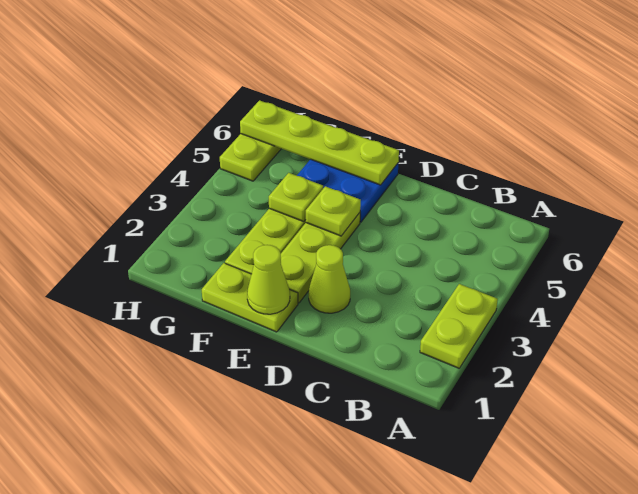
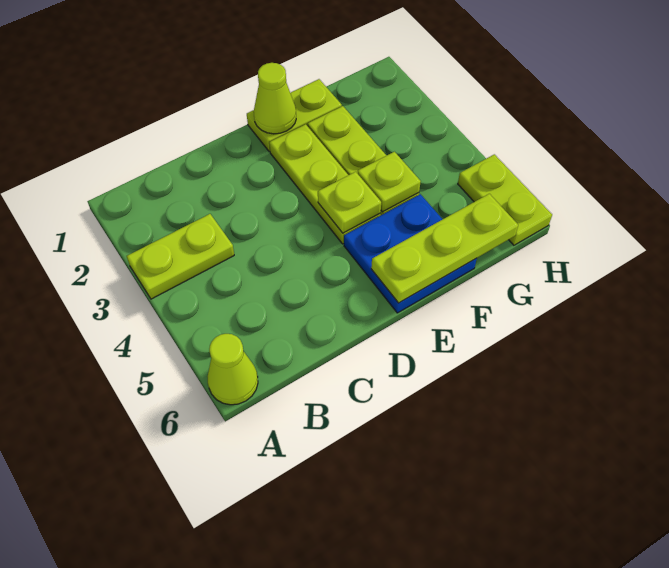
lime 1x2 plate [420,284,498,368] -> lime 1x2 plate turned to [127,214,234,299]
lime 1x1 cone [309,245,350,313] -> lime 1x1 cone moved to [207,334,258,405]
lime 1x4 plate [240,100,399,185] -> lime 1x3 plate [371,194,518,303]

